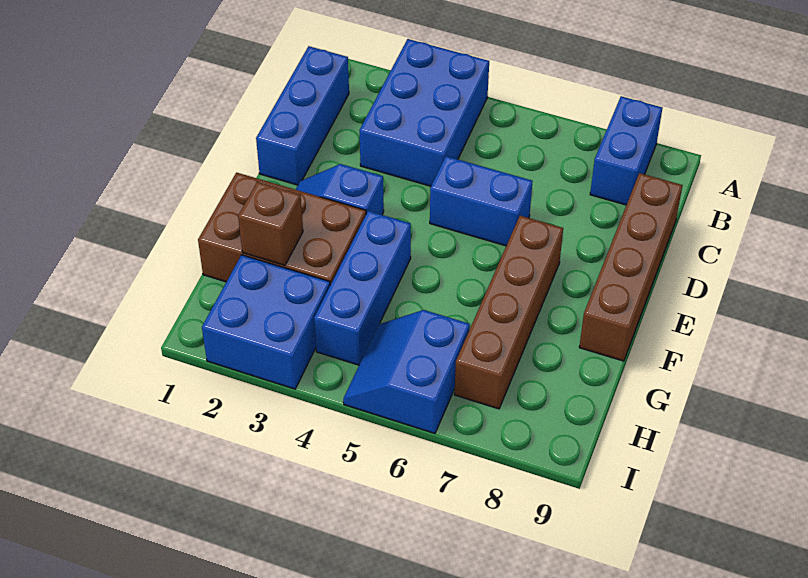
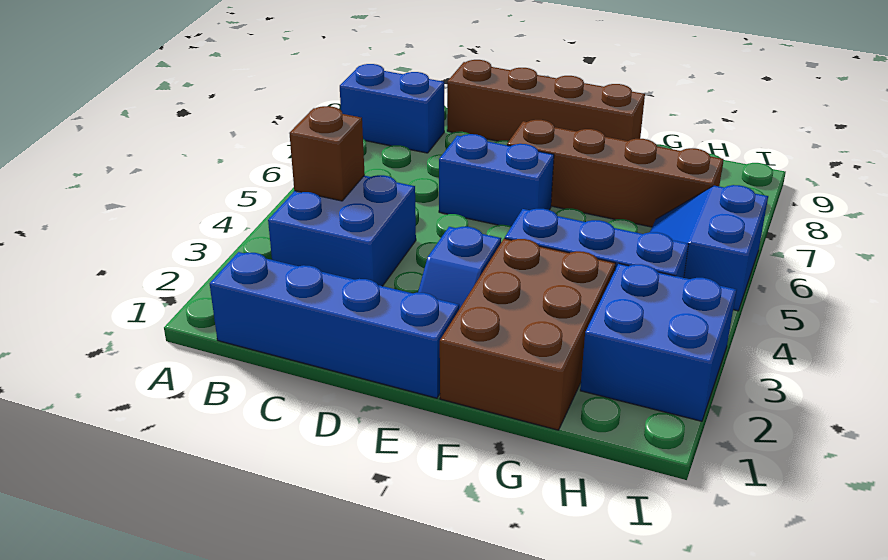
blue 2x3 brick [359,39,489,186] -> blue 2x2 brick [268,175,416,286]
blue 1x3 brick [256,46,349,185] -> blue 1x4 brick [210,252,459,398]
blue 1x2 brick [430,156,532,246] -> blue 1x2 brick turned to [439,134,554,226]
brown 1x1 brick [238,182,303,265] -> brown 1x1 brick moved to [289,106,365,201]
blue 2x2 slope [343,310,470,433] -> blue 2x2 slope turned to [650,185,768,311]

